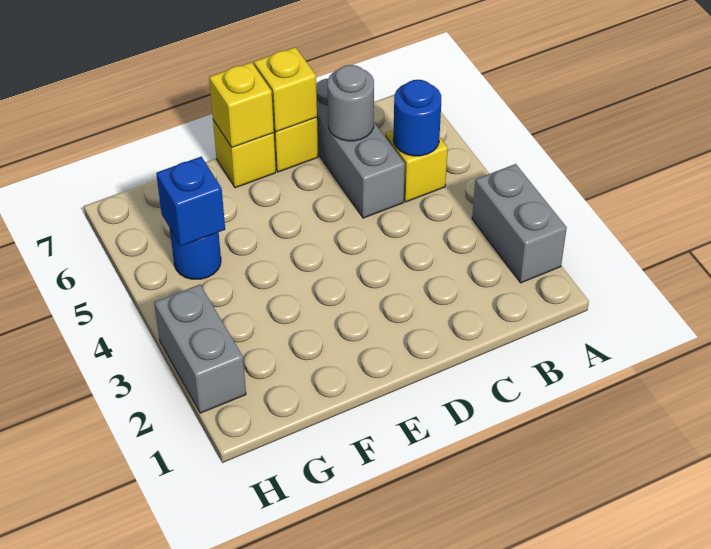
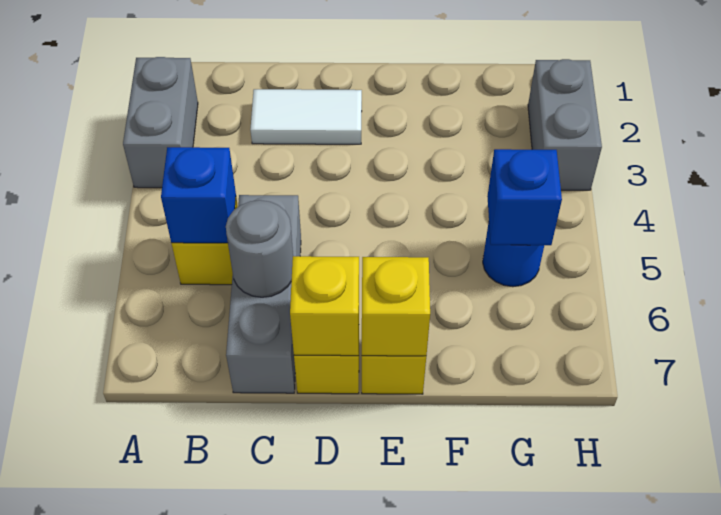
blue 1x1 round brick [393,80,441,156] -> blue 1x1 brick [161,147,236,243]
none -> white 1x2 tile [250,89,362,144]

